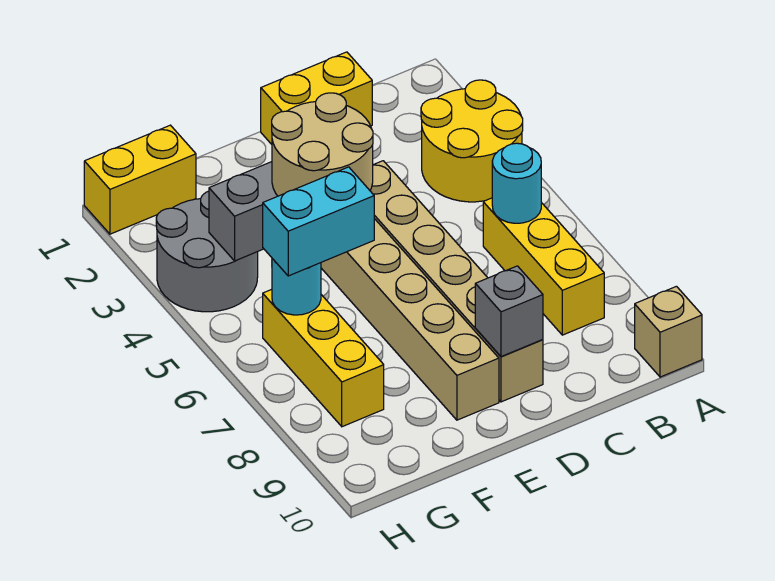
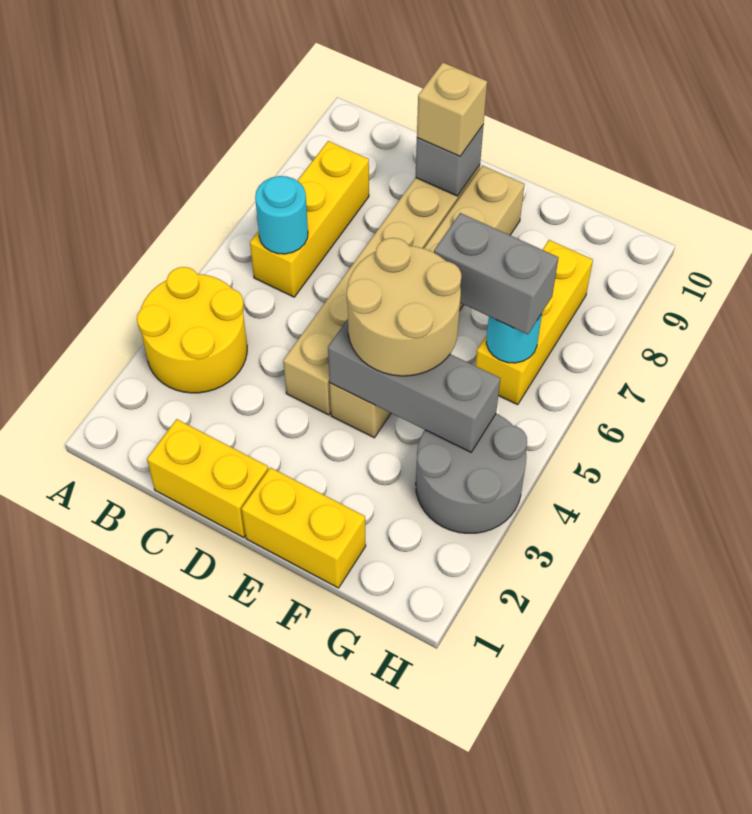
tan 1x1 brick [635,286,702,377] -> tan 1x1 brick moved to [417,63,487,156]
cyan 1x2 brick [263,167,374,276] -> grey 1x2 brick [434,213,559,334]
yellow 1x2 brick [84,125,196,234] -> yellow 1x2 brick moved to [242,468,366,588]

